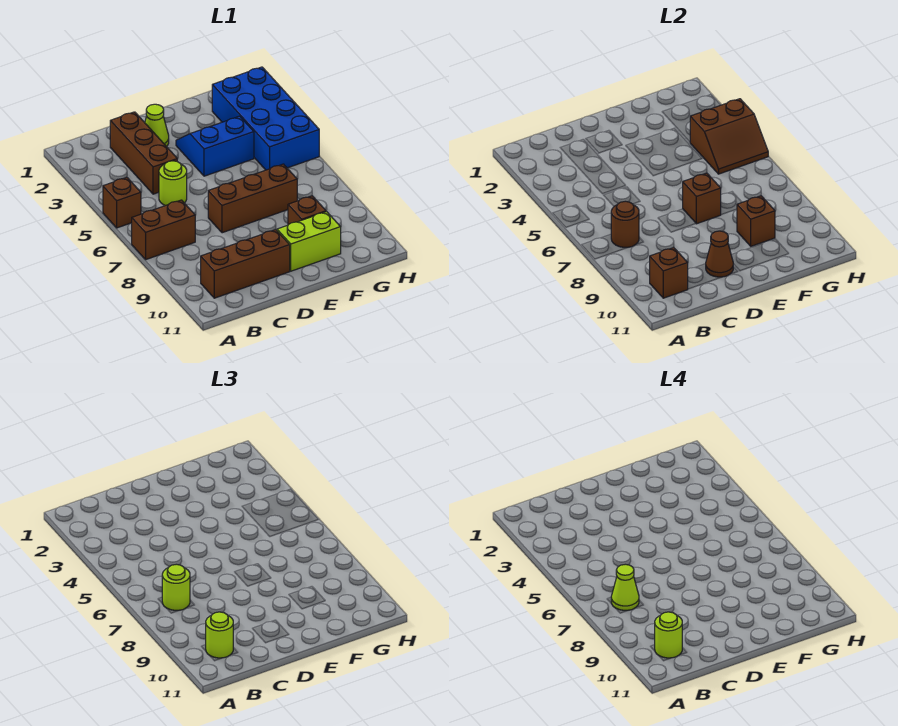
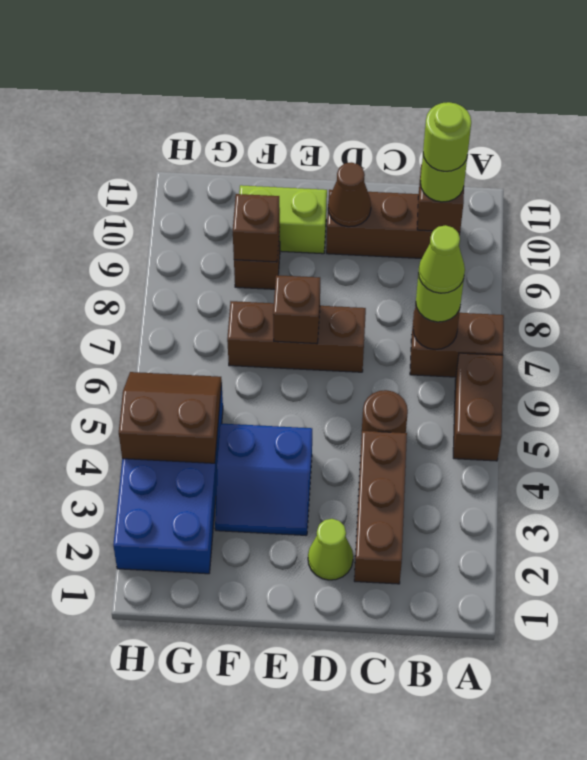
brown 1x1 brick [103,177,141,228] -> brown 1x2 brick [453,353,503,461]
lime 1x1 round brick [159,161,187,206] -> brown 1x1 round brick [362,390,408,433]

